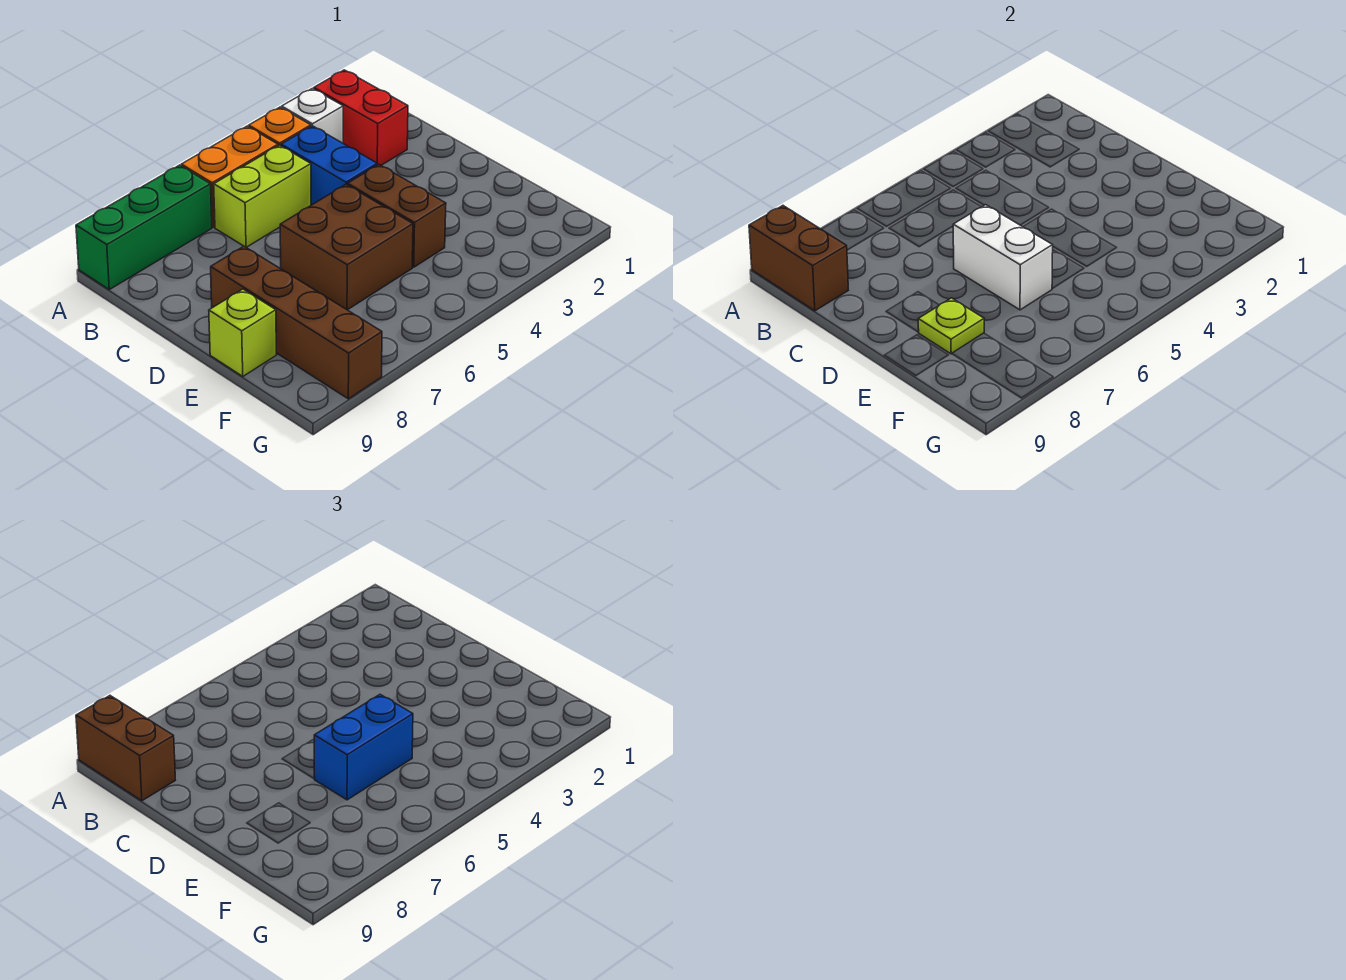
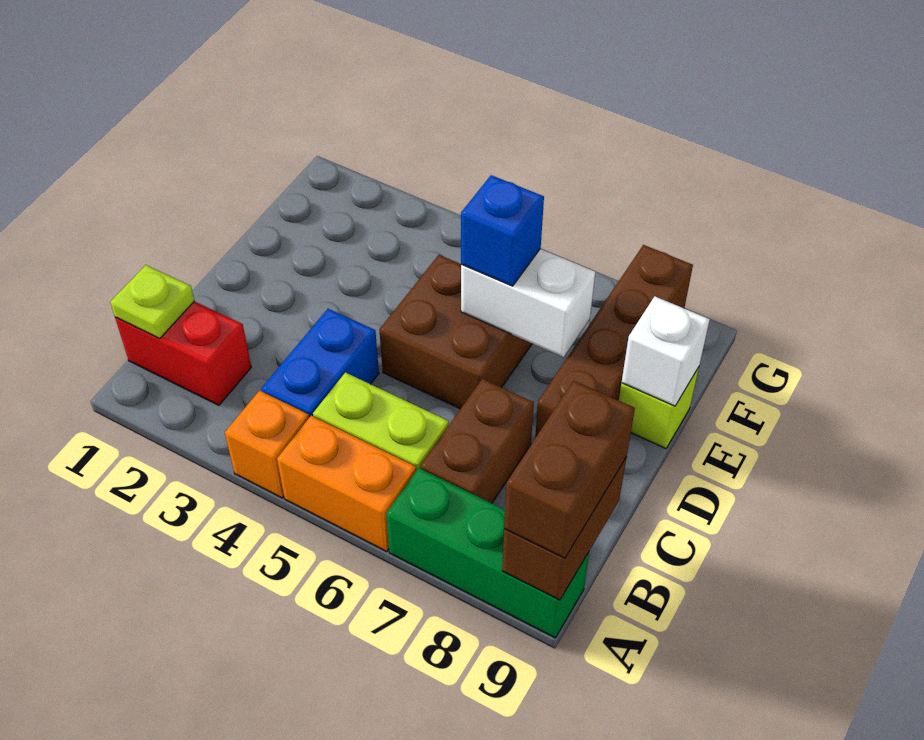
red 1x2 brick [314,70,408,165] -> red 1x2 brick turned to [115,301,251,405]
white 1x1 brick [282,88,343,143] -> white 1x1 brick moved to [622,296,710,406]
brown 1x2 brick [348,164,446,267] -> brown 1x2 brick moved to [420,379,534,503]
white 1x2 brick [953,205,1053,310] -> white 1x2 brick turned to [461,249,595,357]
blue 1x2 brick [314,695,413,800] -> blue 1x1 brick [461,175,544,286]
lime 1x1 plate [918,298,984,354] -> lime 1x1 plate moved to [110,265,194,339]

